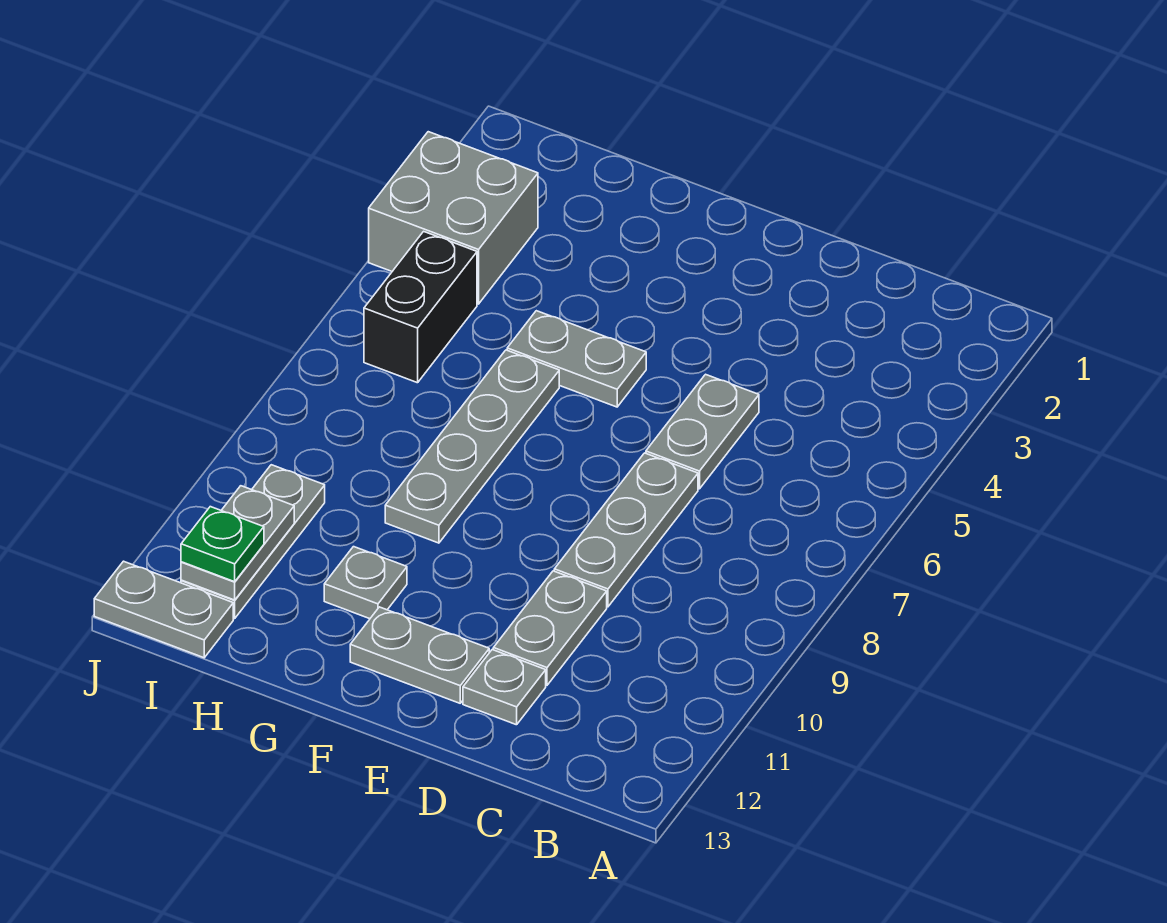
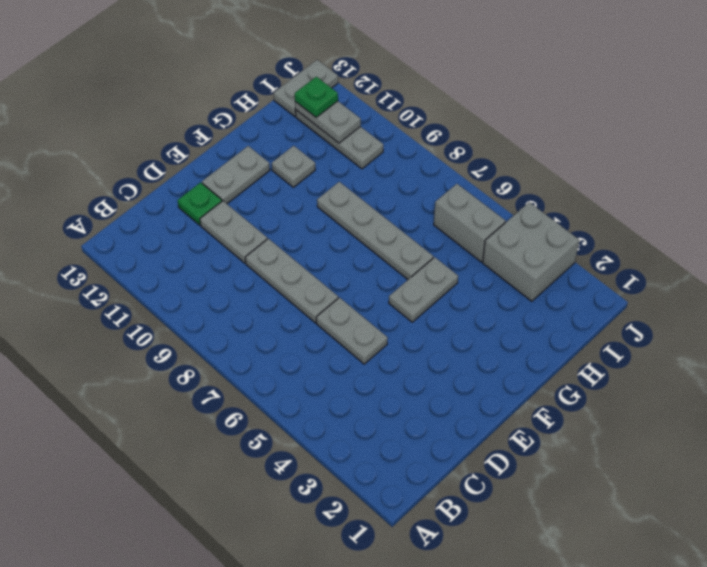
grey 1x1 plate [463,650,546,725] -> green 1x1 plate [178,182,222,225]
black 1x2 brick [364,231,477,383] -> grey 1x2 brick [434,184,505,262]

